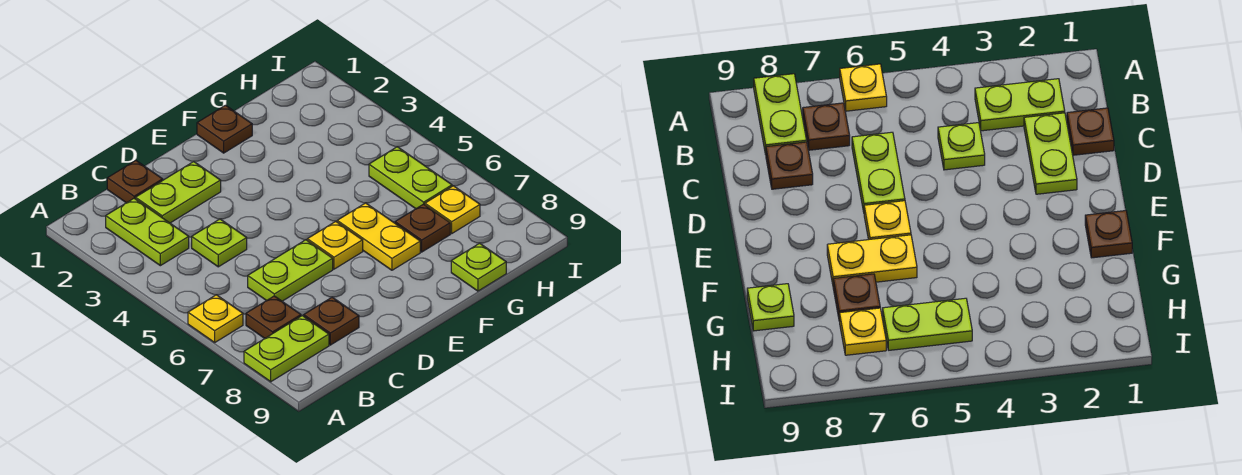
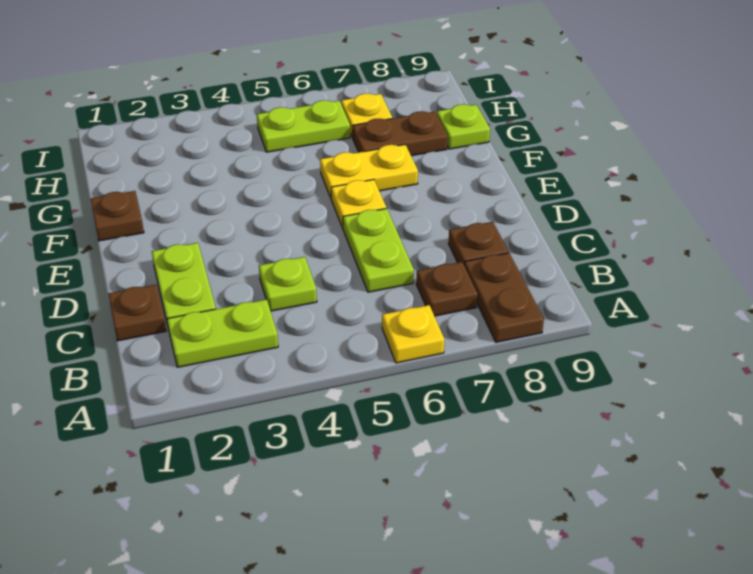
lime 1x2 plate [244,316,329,382] -> brown 1x2 plate [464,253,544,342]
brown 1x1 plate [395,204,450,252] -> brown 1x2 plate [352,111,448,156]

